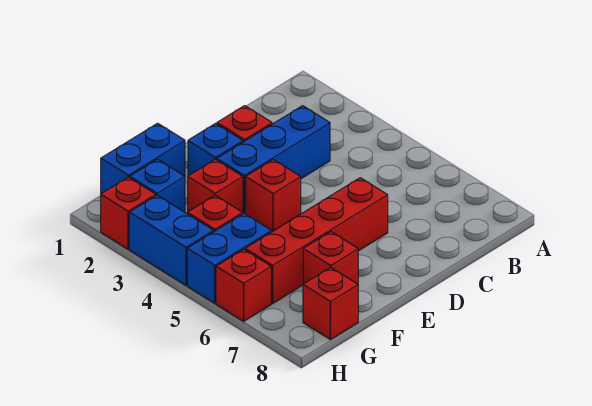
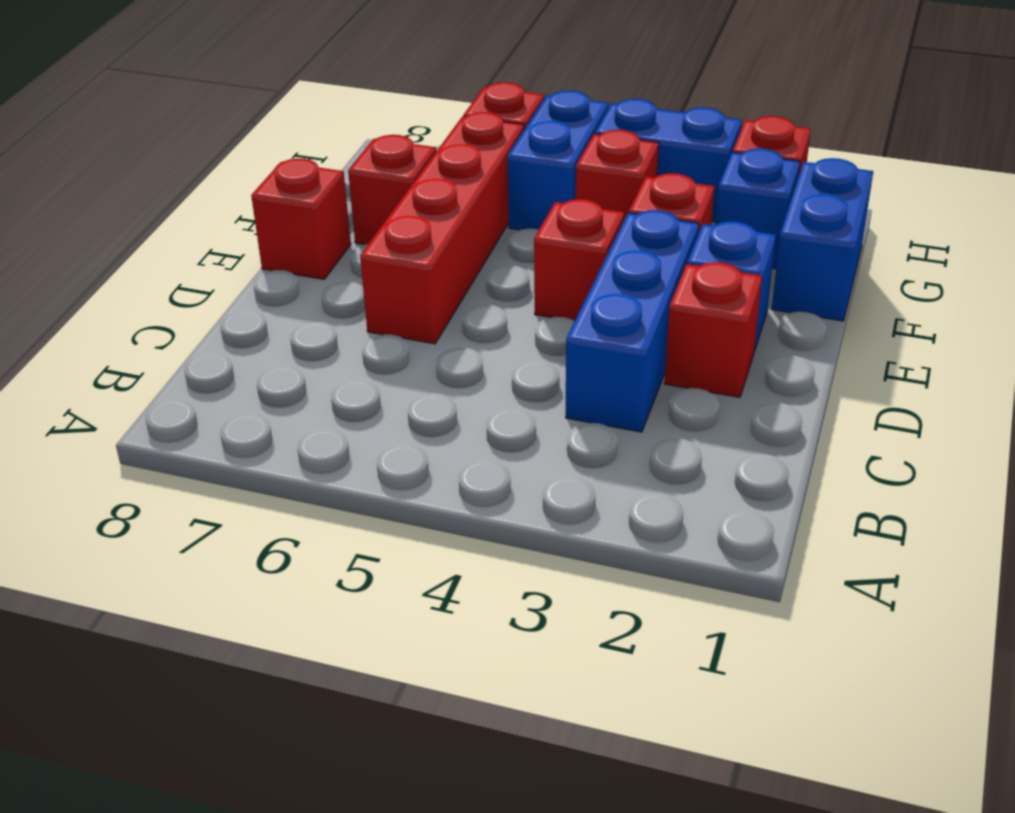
red 1x1 brick [303,267,358,340] -> red 1x1 brick moved to [251,159,351,279]

